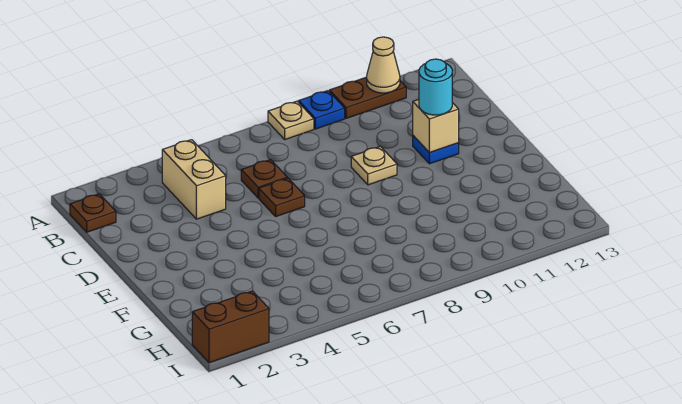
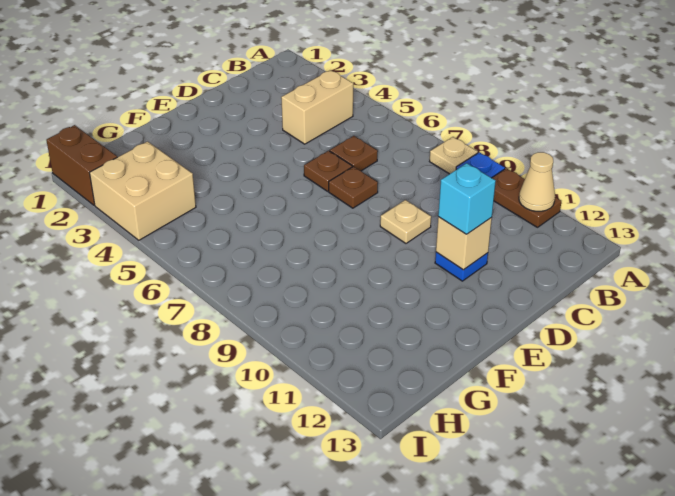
brown 1x1 plate [70,194,116,232] -> brown 1x1 plate moved to [329,166,378,208]
cyan 1x1 round brick [419,59,452,115] -> cyan 1x1 brick [438,163,496,234]
none -> tan 2x2 brick [90,142,196,240]

